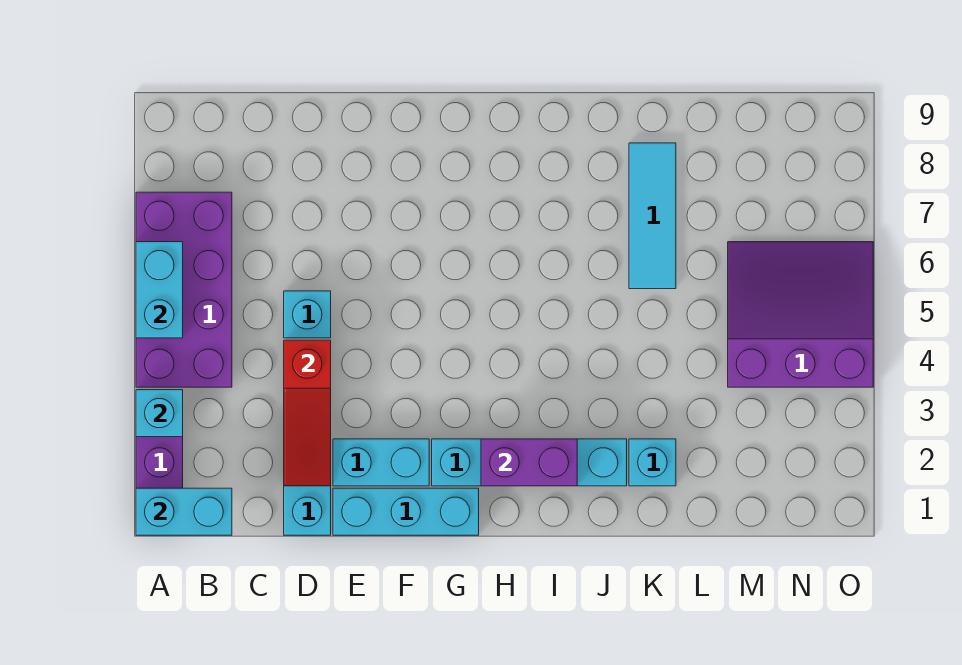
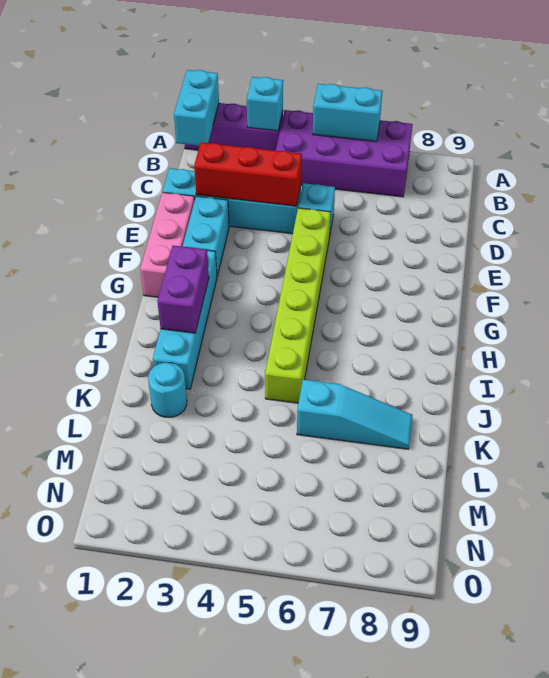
red 1x3 slope [284,340,331,486] -> red 1x3 brick [194,142,302,206]
cyan 1x3 brick [333,488,479,535] -> pink 1x3 brick [140,192,195,297]
none -> lime 1x6 brick [265,208,331,403]
cyan 1x1 brick [629,439,676,486] -> cyan 1x1 round brick [148,363,187,417]
cyan 1x3 tile [629,143,676,289] -> cyan 1x3 slope [297,379,413,449]
purple 3x3 slope [728,242,873,387] -> none

